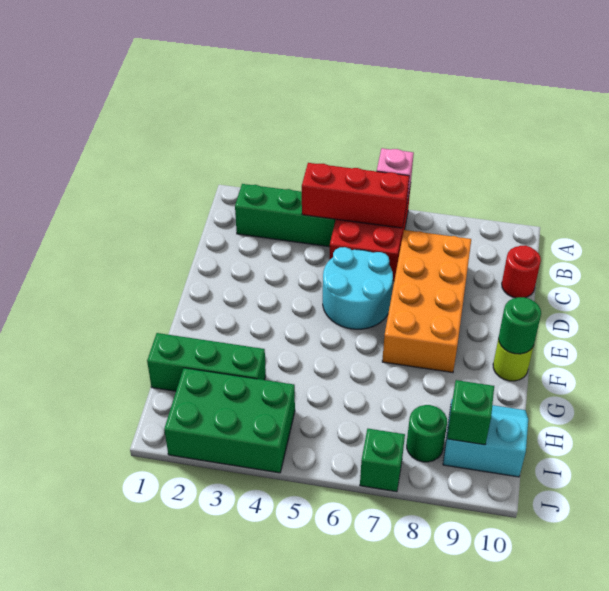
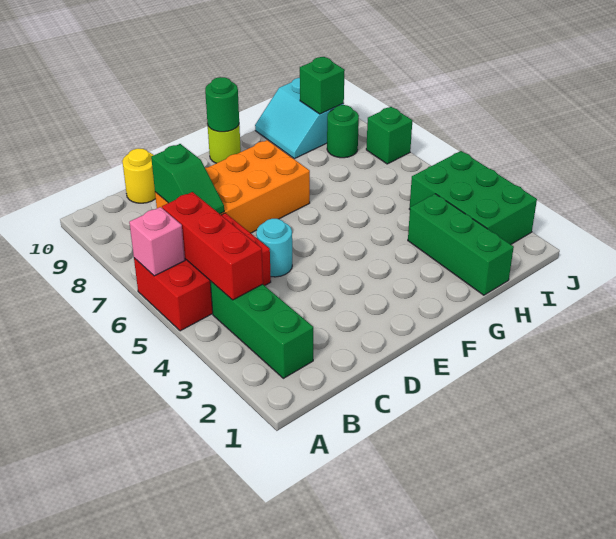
none -> green 1x2 slope [151,144,224,214]
red 1x1 round brick [502,245,541,298] -> yellow 1x1 round brick [122,148,156,203]
cyan 2x2 round brick [323,247,393,329] -> cyan 1x1 round brick [256,219,292,277]

